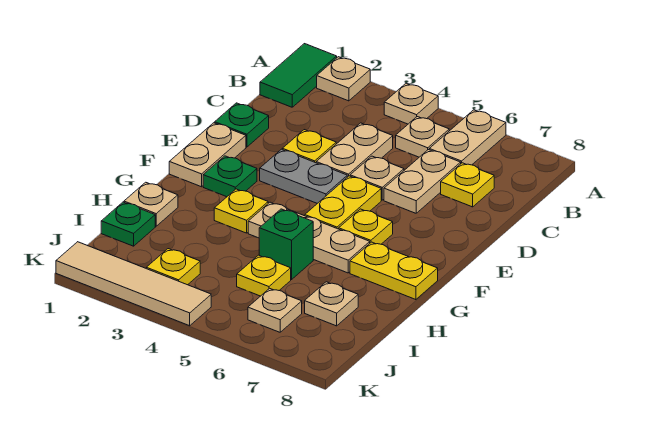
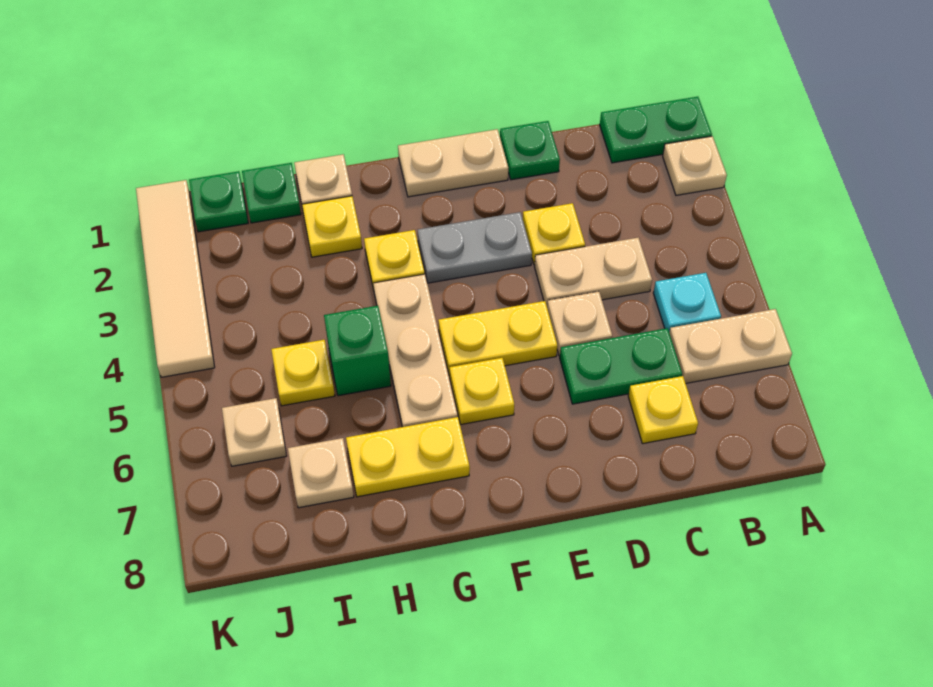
green 1x2 tile [260,44,337,107] -> green 1x2 plate [600,97,712,163]
tan 1x1 plate [384,83,438,124] -> none
tan 1x1 plate [396,117,449,157] -> cyan 1x1 plate [653,273,721,332]
tan 1x2 plate [384,150,461,213] -> green 1x2 plate [560,328,682,404]
grey 1x2 plate [260,149,347,203] -> grey 1x2 plate turned to [418,212,532,283]
green 1x1 plate [203,156,257,197] -> green 1x1 plate moved to [189,171,248,232]
yellow 1x2 plate [350,242,438,300] -> yellow 1x2 plate turned to [346,417,470,497]
yellow 1x1 plate [146,249,200,285] -> yellow 1x1 plate moved to [302,196,362,257]

